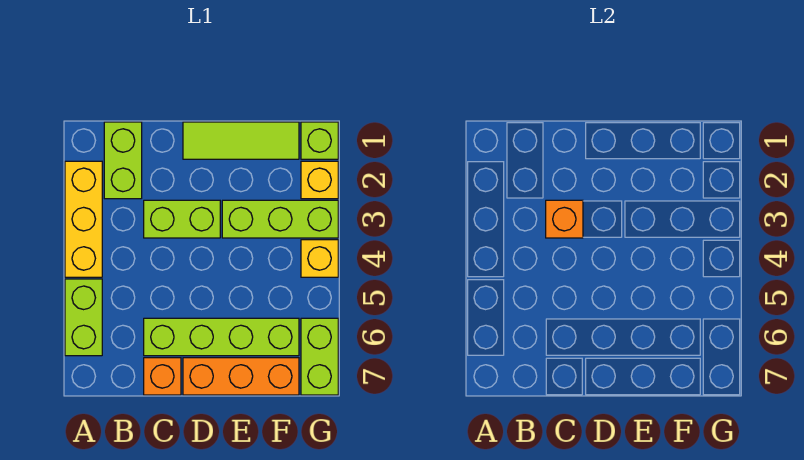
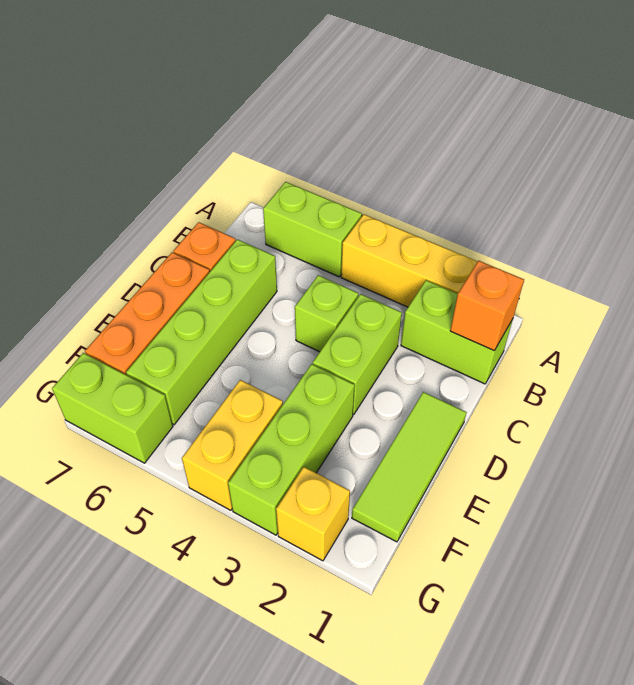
orange 1x1 brick [546,200,583,238] -> orange 1x1 brick moved to [450,261,524,351]
lime 1x1 brick [301,122,338,159] -> lime 1x1 brick moved to [295,275,358,352]
yellow 1x1 brick [301,240,338,277] -> yellow 1x2 brick [182,380,283,510]

